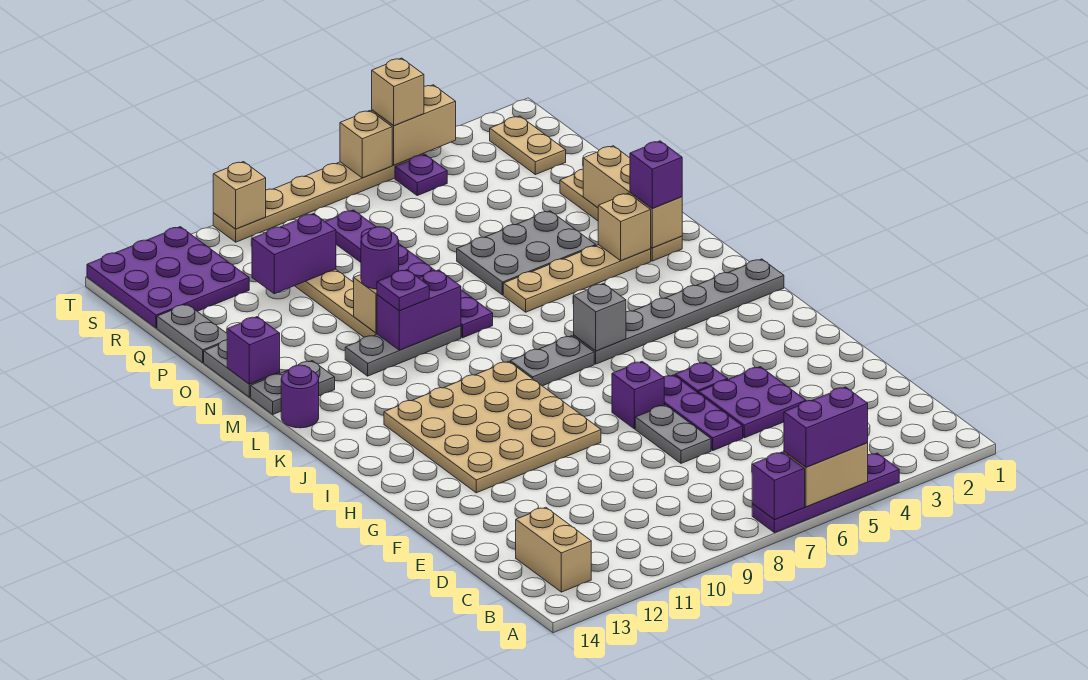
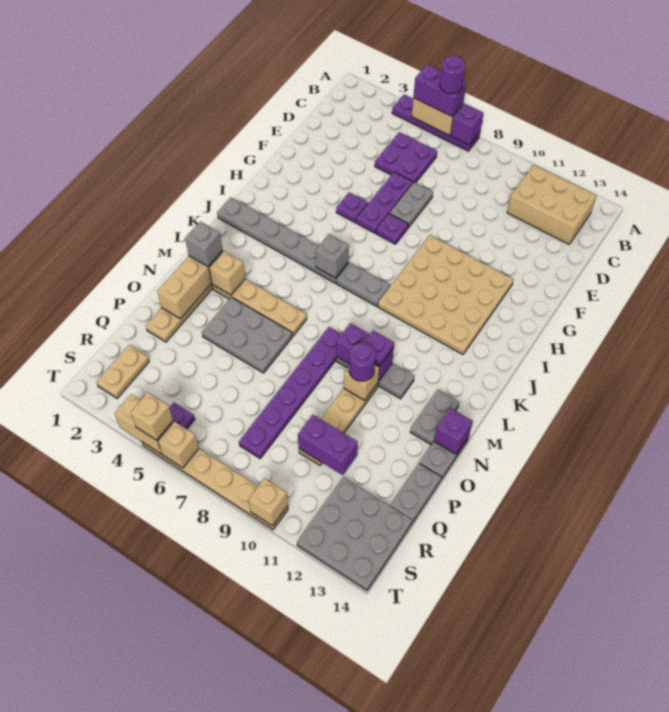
tan 1x2 brick [516,507,591,592] -> tan 2x3 brick [507,165,596,244]
purple 2x2 plate [699,367,806,438] -> purple 2x2 plate moved to [375,132,437,183]
purple 1x1 brick [612,362,664,429] -> purple 1x1 plate [376,214,408,244]
purple 1x1 round brick [281,365,319,428] -> purple 1x1 round brick moved to [440,55,465,94]
purple 1x1 brick [630,141,682,208] -> grey 1x1 brick [185,222,223,266]
grey 1x2 plate [251,361,335,414] -> grey 1x2 plate turned to [410,390,459,445]
purple 3x3 plate [87,227,249,328] -> grey 3x3 plate [297,477,412,590]

